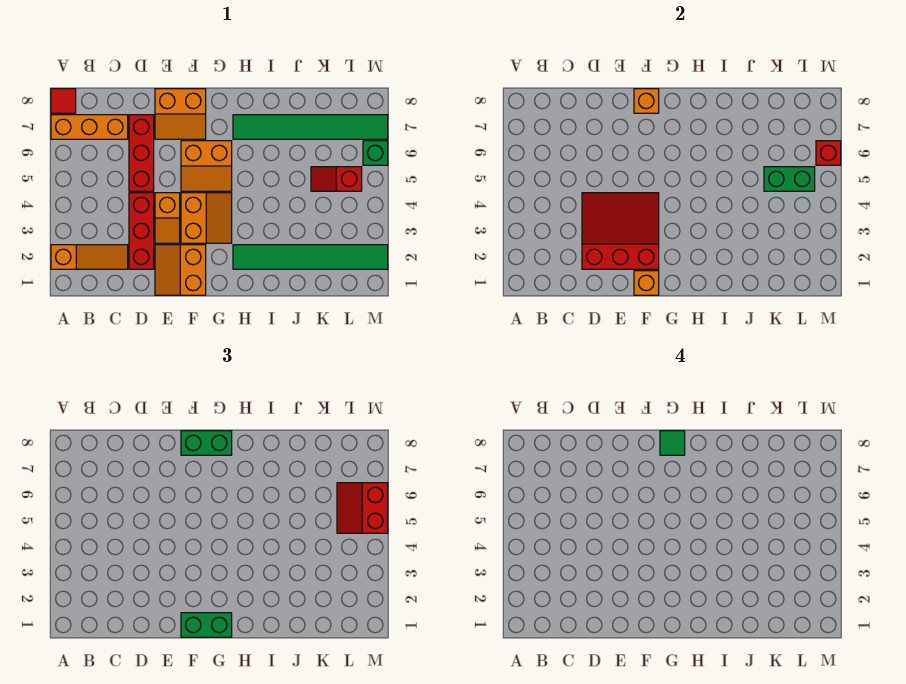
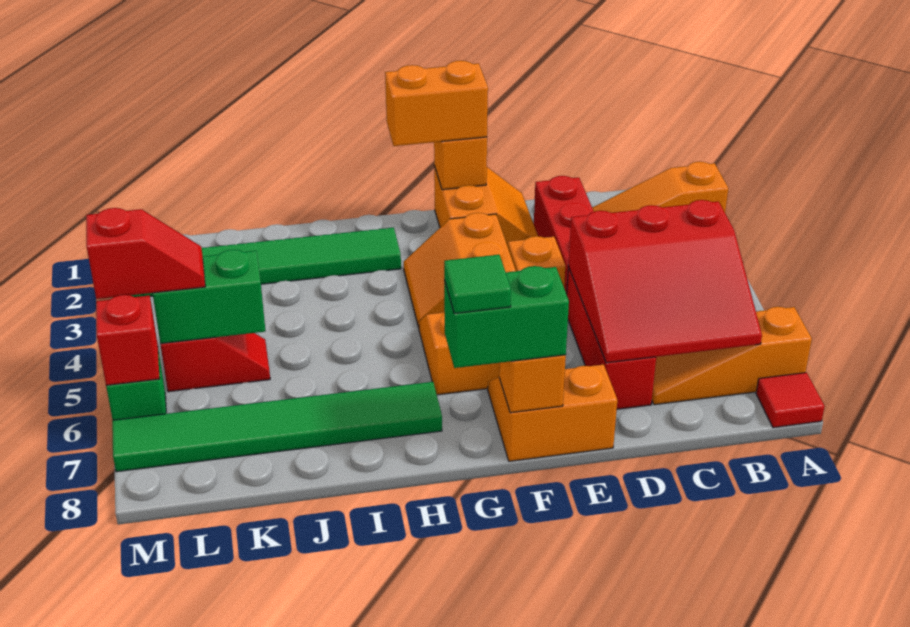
orange 1x3 brick [51,115,128,139] -> orange 1x3 slope [652,307,812,405]
red 3x3 slope [582,193,659,269] -> red 3x3 slope moved to [568,200,762,363]
green 1x2 brick [181,613,232,637] -> orange 1x2 brick [385,61,488,146]
red 2x2 slope [337,483,388,533] -> red 1x2 slope [86,208,205,299]

